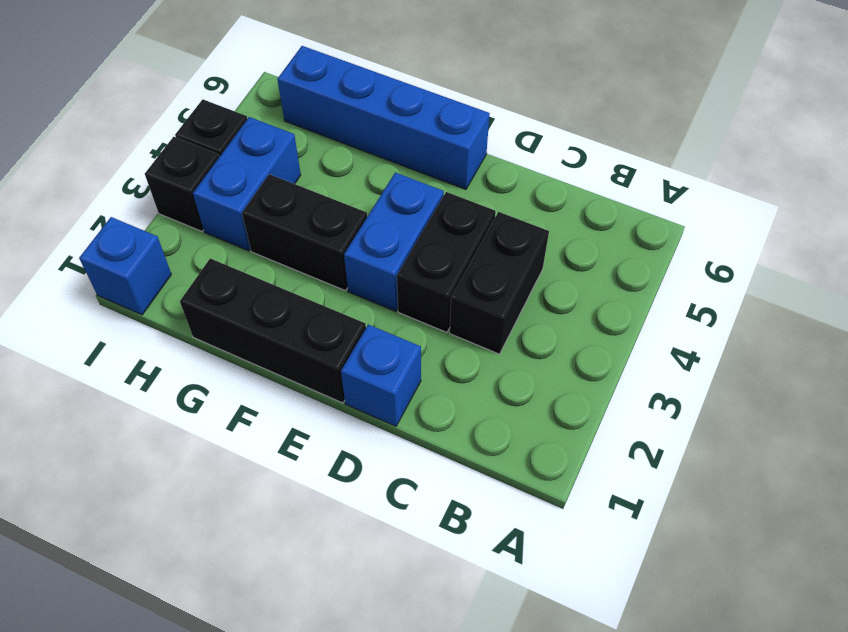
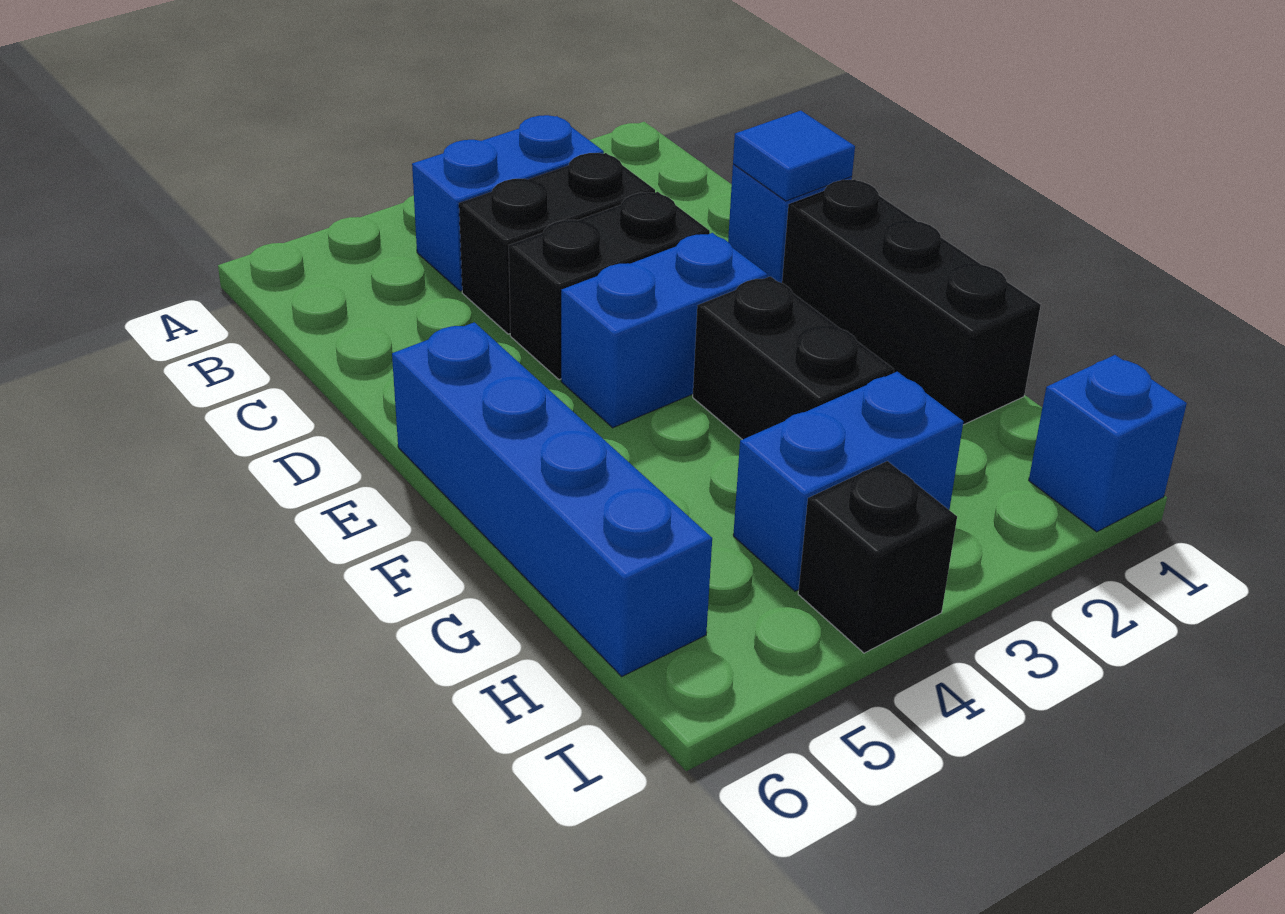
none -> blue 1x2 brick [412,115,604,291]
none -> blue 1x1 tile [733,111,855,201]
black 1x1 brick [145,137,219,231] -> none

